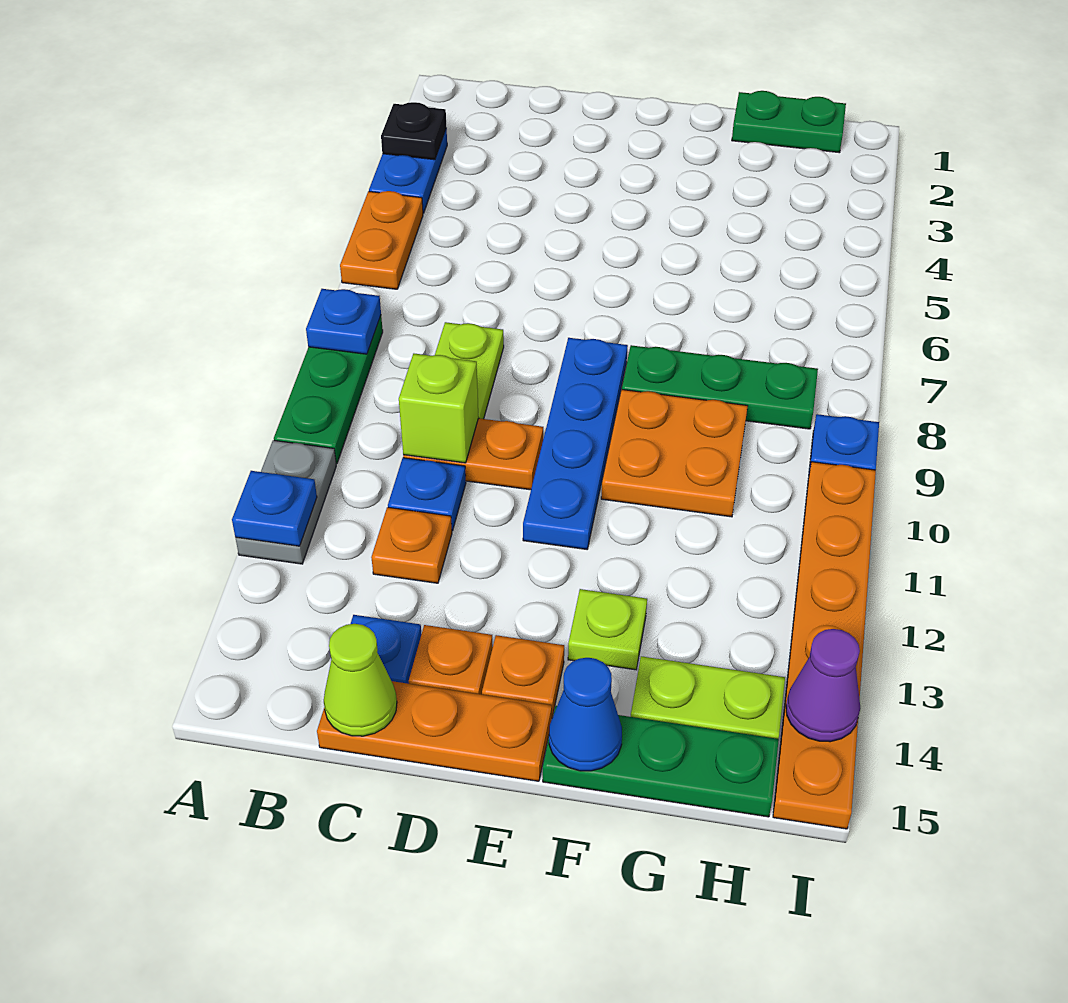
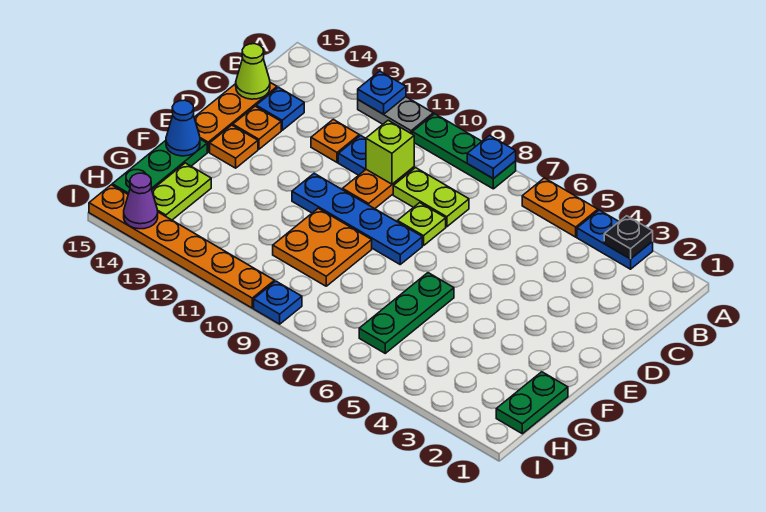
green 1x3 plate [622,345,818,429] -> green 1x3 plate moved to [359,273,454,353]
lime 1x1 plate [568,589,647,670] -> lime 1x1 plate moved to [397,203,446,246]

